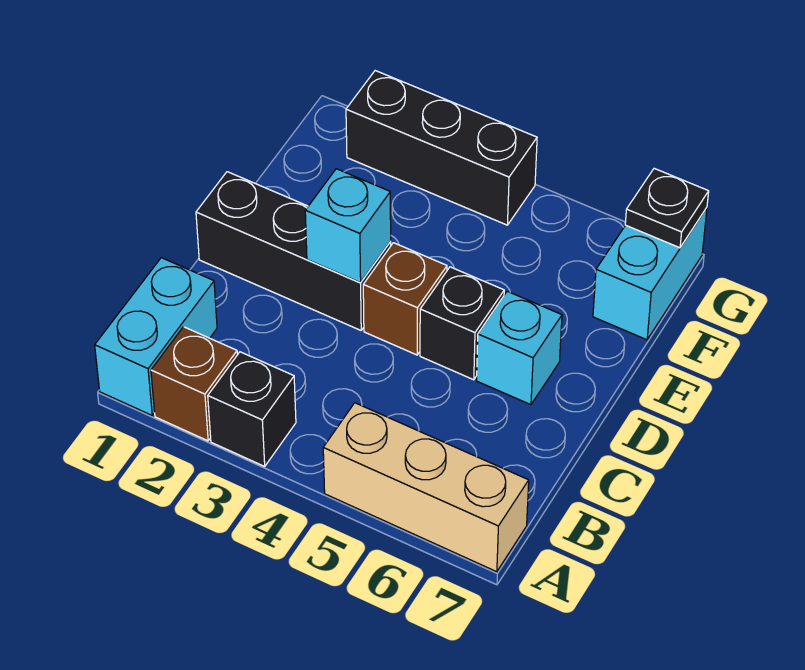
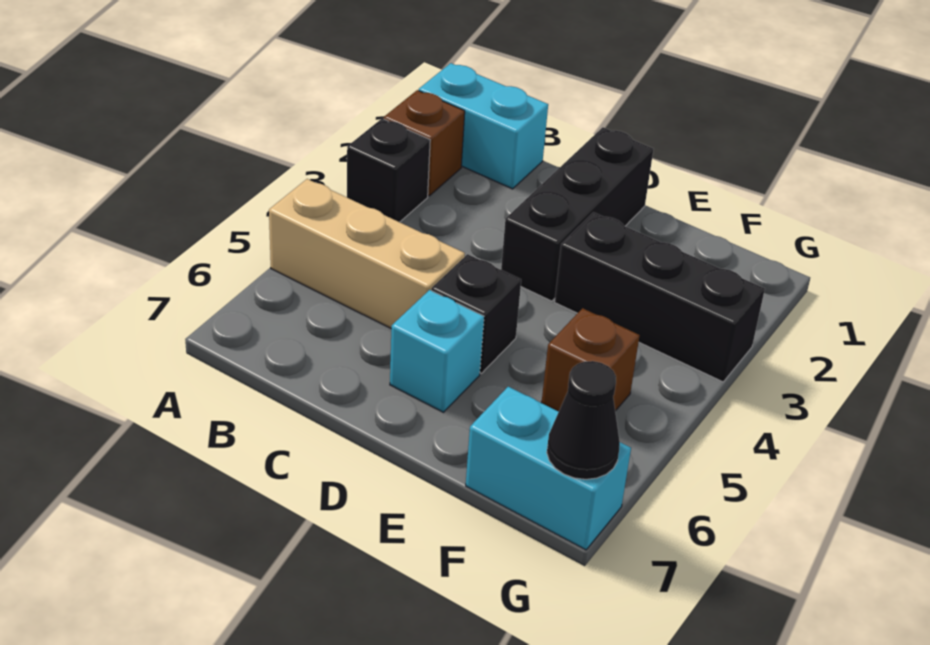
tan 1x3 brick [323,403,529,572] -> tan 1x3 brick turned to [269,179,465,328]
cyan 1x1 brick [305,169,391,283] -> none
brown 1x1 brick [363,243,447,355] -> brown 1x1 brick moved to [542,308,640,412]
black 1x3 brick [346,71,537,225] -> black 1x3 brick turned to [555,212,765,382]
black 1x1 plate [625,168,709,248] -> black 1x1 cone [547,361,620,479]

